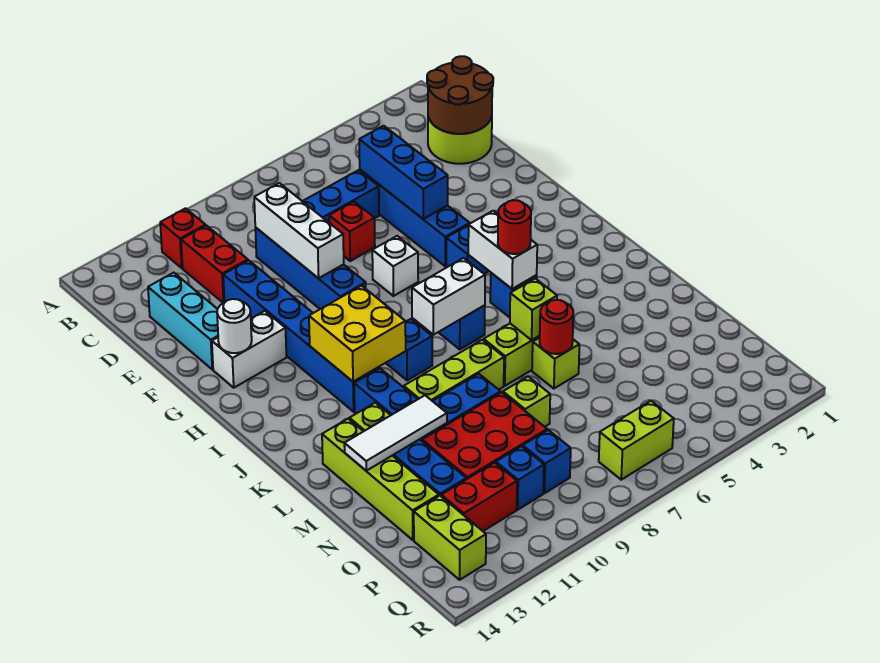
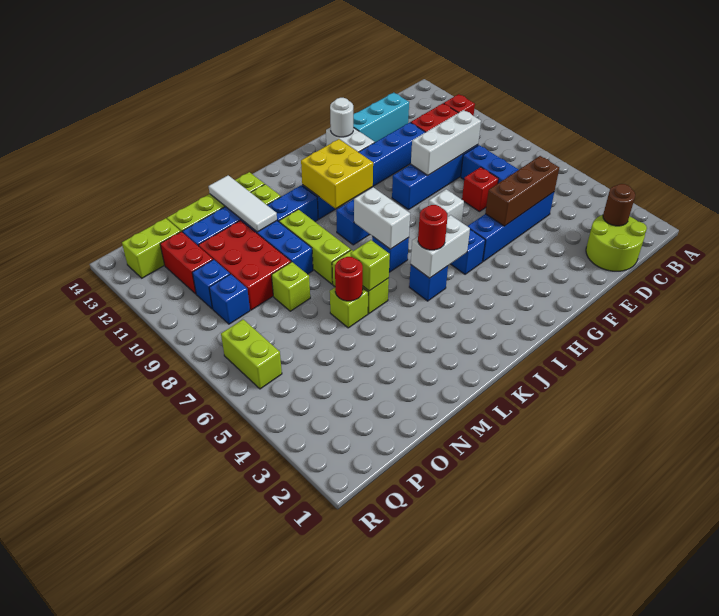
brown 2x2 round brick [427,56,493,134] -> brown 1x1 round brick [603,184,635,226]
blue 1x3 brick [359,126,448,219] -> brown 1x3 brick [485,156,559,226]

